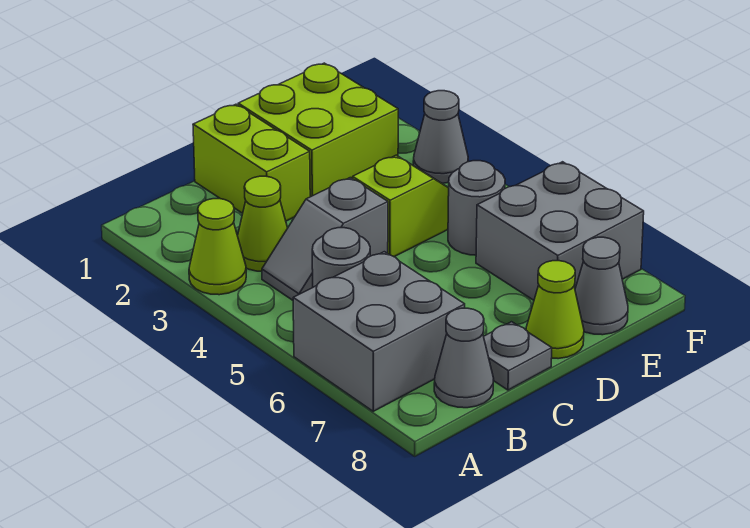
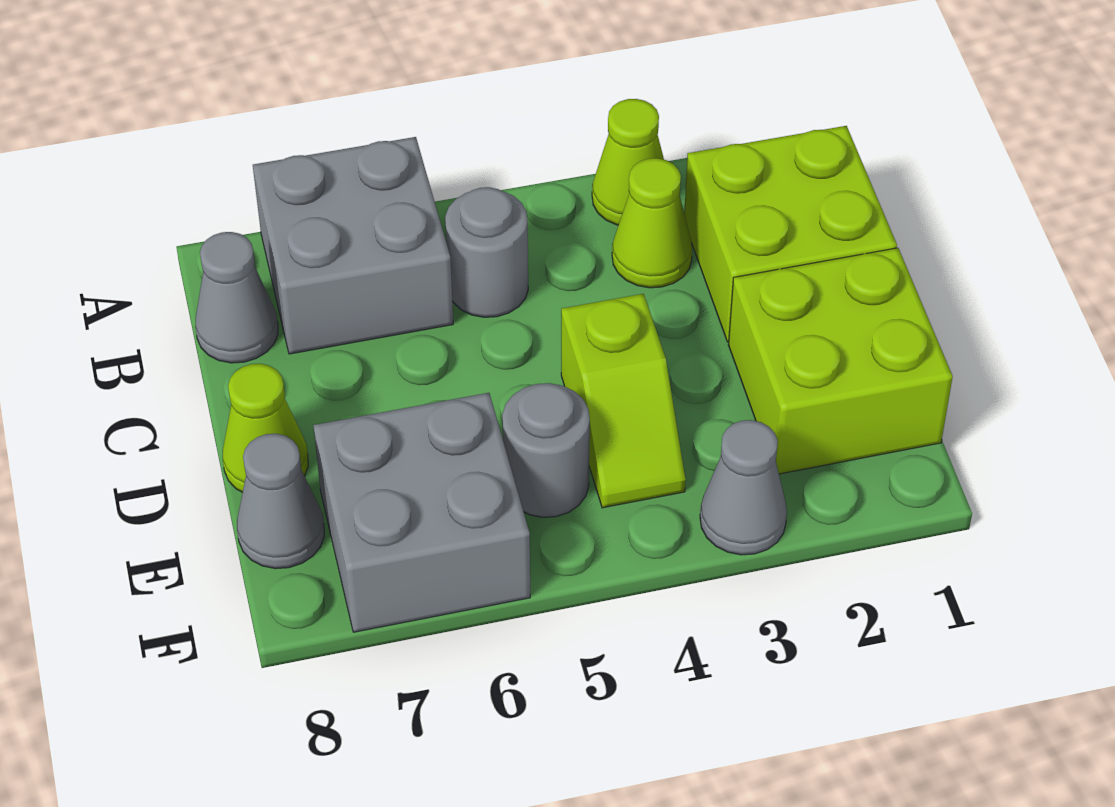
grey 1x2 slope [262,178,388,300] -> none
lime 1x2 brick [193,104,310,221] -> lime 2x2 brick [684,126,897,342]
grey 1x1 plate [484,322,552,390] -> none

